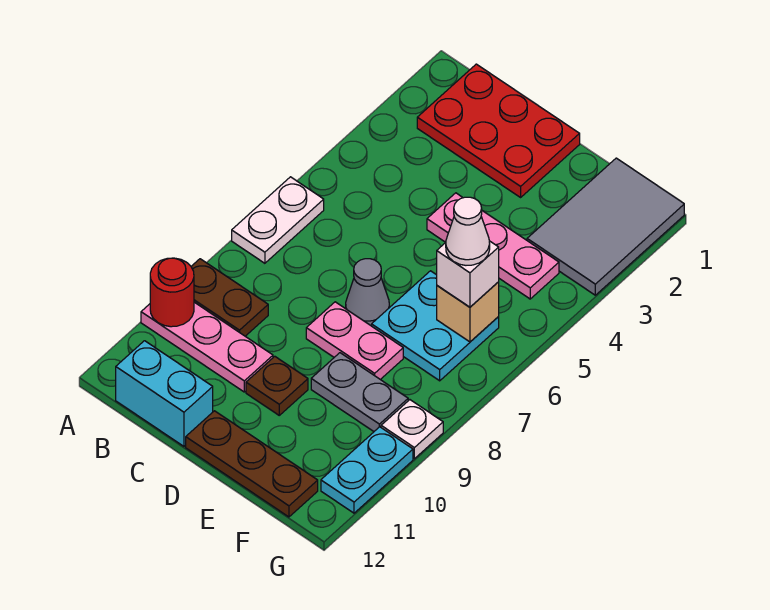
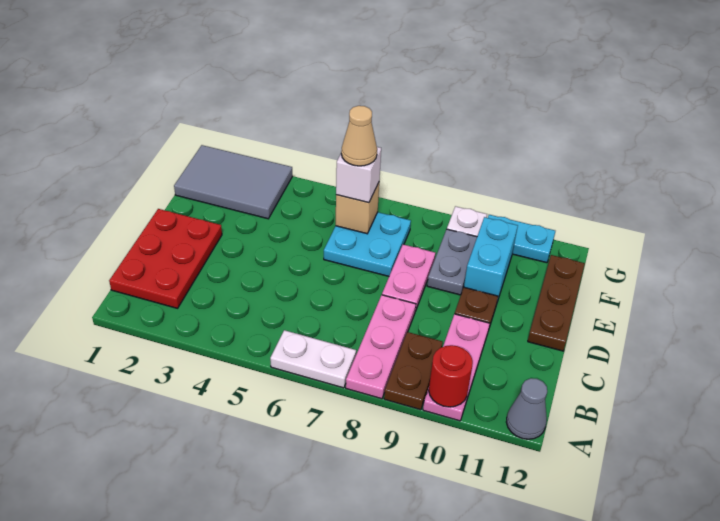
cyan 1x2 brick [116,341,213,446] -> cyan 1x2 brick moved to [464,217,518,302]
pink 1x3 plate [427,193,559,299] -> pink 1x3 plate moved to [346,295,416,399]
grey 1x1 cone [346,259,389,326] -> grey 1x1 cone moved to [506,378,547,439]
white 1x1 cone [446,197,490,265] -> tan 1x1 cone [341,106,377,166]

